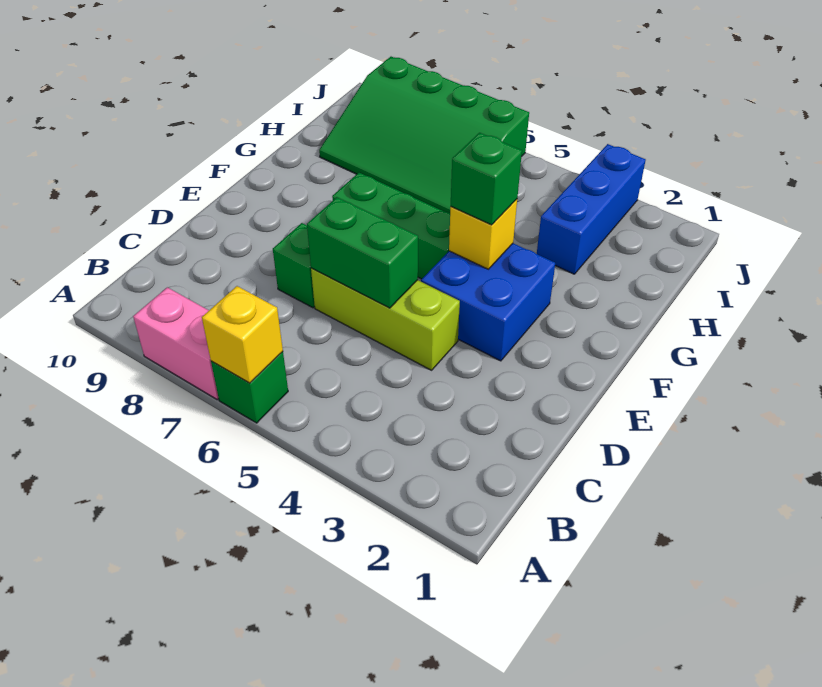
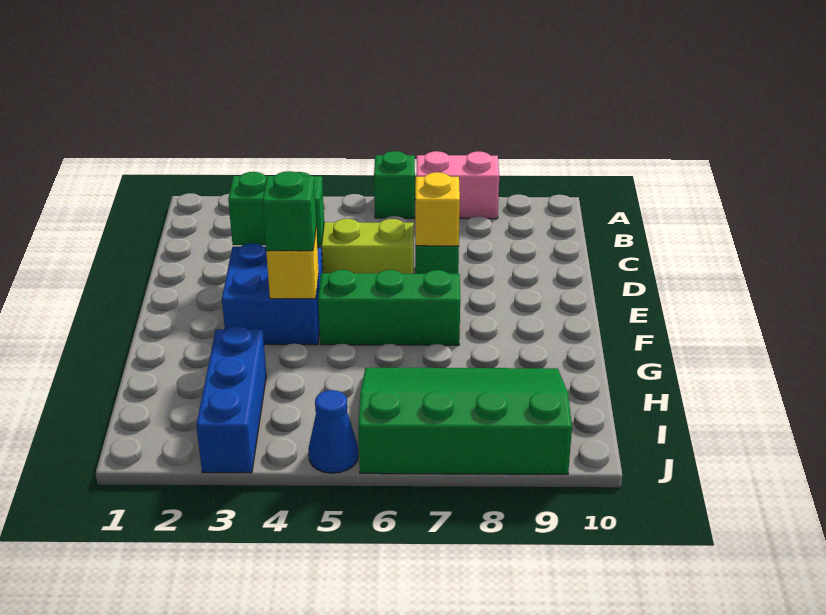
yellow 1x1 brick [202,286,283,383] -> yellow 1x1 brick moved to [415,172,460,246]
green 1x2 brick [307,197,418,308] -> green 1x2 brick moved to [228,172,324,245]
none -> blue 1x1 cone [308,390,358,473]

